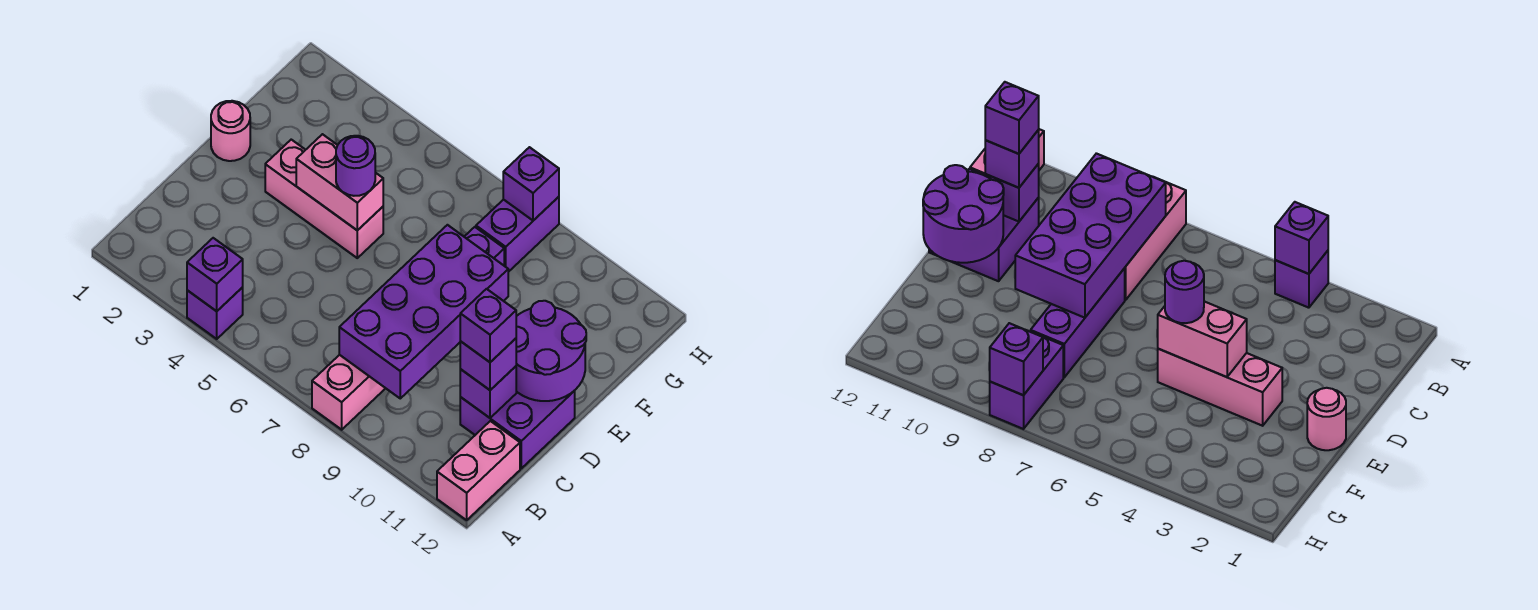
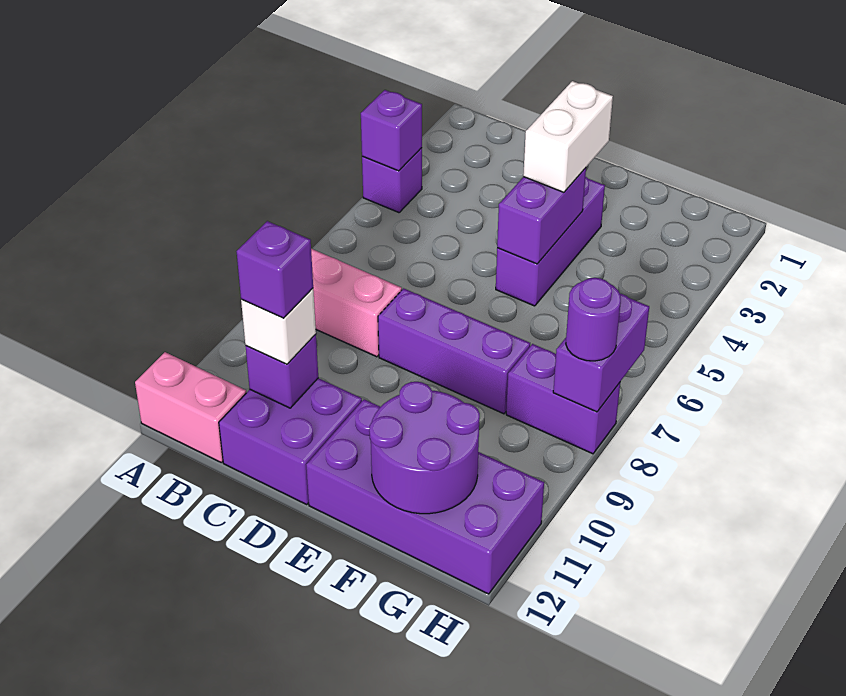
purple 2x4 brick [339,225,508,398] -> purple 2x4 brick moved to [306,399,544,594]
purple 1x1 brick [460,339,516,390] -> white 1x1 brick [241,288,316,364]
purple 2x2 round brick [516,301,586,401] -> purple 2x2 round brick moved to [369,382,480,514]
pink 1x1 round brick [211,101,250,161] -> none
pink 1x3 brick [265,140,383,258] -> purple 1x3 brick [496,176,605,306]
none -> white 1x2 brick [523,81,613,192]
pink 1x2 brick [296,134,383,230] -> purple 1x2 brick [497,168,586,264]
purple 1x1 round brick [336,136,375,196] -> purple 1x1 round brick moved to [566,278,621,361]
purple 1x1 brick [503,147,559,221] -> purple 1x2 brick [553,294,649,412]

